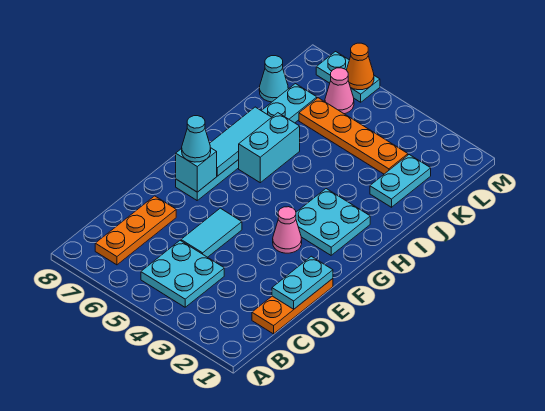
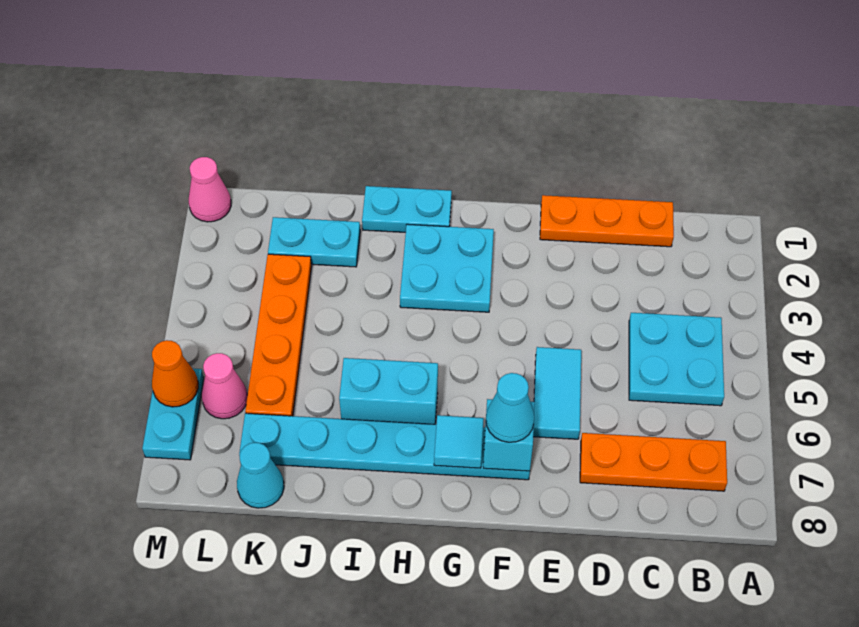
cyan 1x2 plate [272,256,333,309] -> cyan 1x2 plate moved to [362,186,452,232]
cyan 1x2 tile [181,208,242,257] -> cyan 1x2 tile turned to [533,347,581,439]
pink 1x1 cone [273,207,302,253] -> pink 1x1 cone moved to [189,157,231,222]
cyan 1x3 tile [210,107,272,176] -> cyan 1x1 tile [434,415,484,468]

